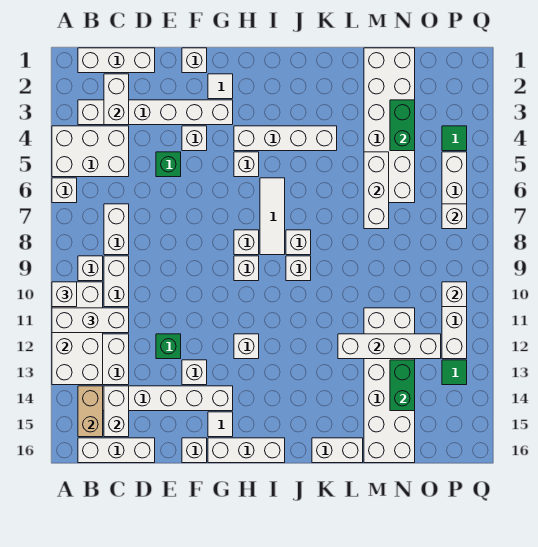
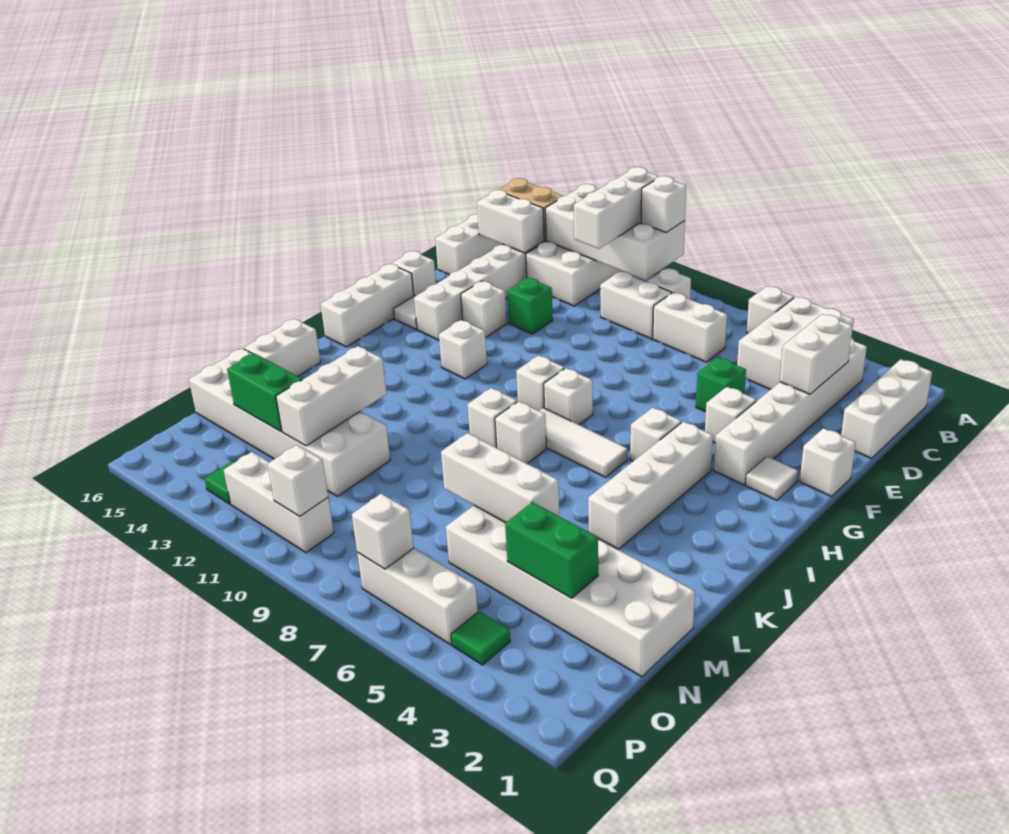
white 1x2 brick [104,74,129,125] -> white 1x2 brick turned to [780,314,853,394]
white 1x4 brick [338,334,441,359] -> white 1x3 brick [276,346,387,446]

